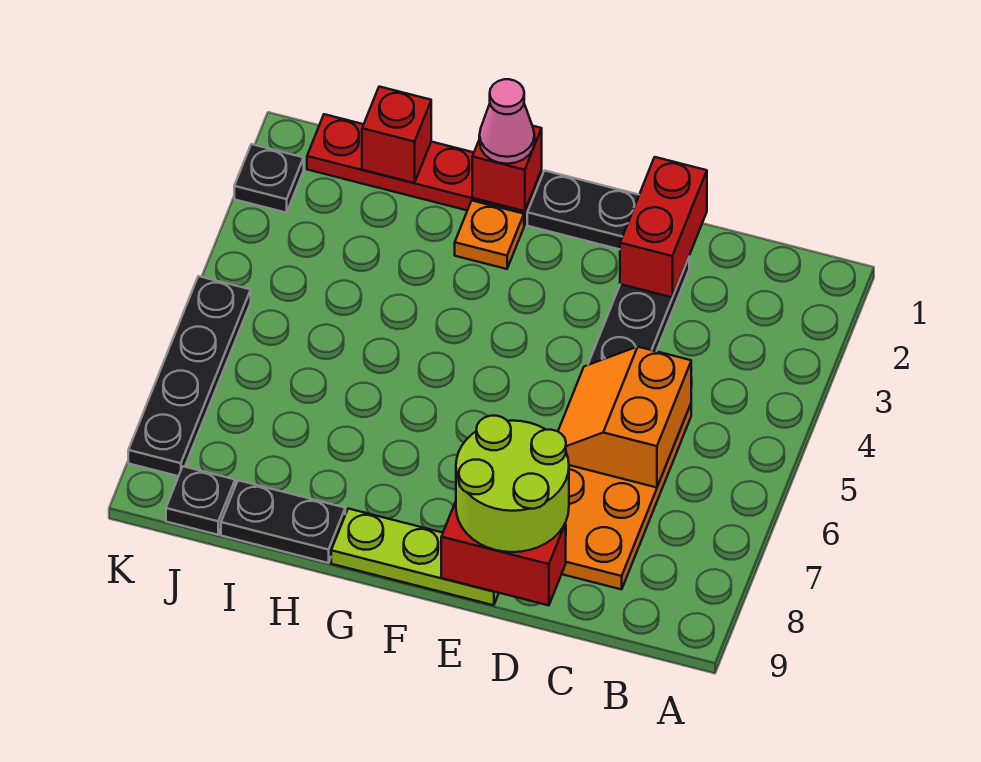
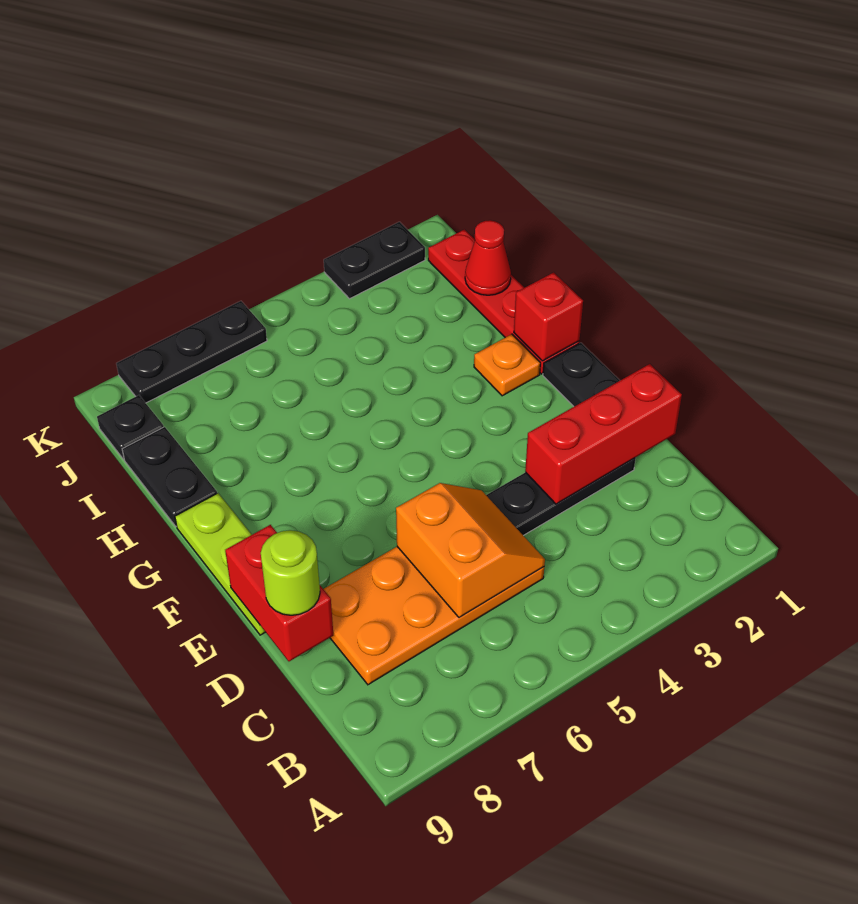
orange 2x2 slope [558,347,691,488] -> orange 2x2 slope turned to [396,483,545,618]
red 1x2 brick [620,157,707,298] -> red 1x3 brick [525,364,682,504]
lime 2x2 round brick [456,416,569,552] -> lime 1x1 round brick [261,530,320,615]
pink 1x1 cone [479,79,535,164] -> none
red 1x1 brick [362,87,431,183] -> red 1x1 cone [465,220,511,295]
black 1x1 plate [234,144,304,213] -> black 1x2 plate [324,222,425,299]
black 1x4 plate [128,276,251,476] -> black 1x3 plate [116,301,267,403]

